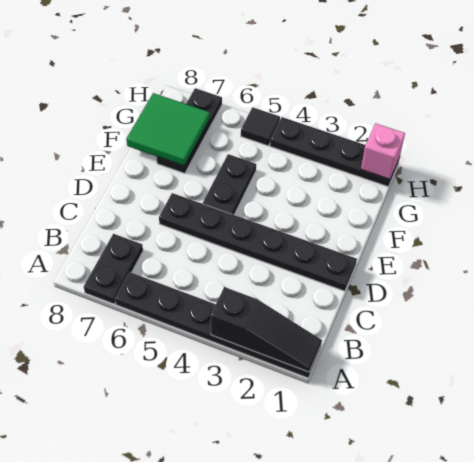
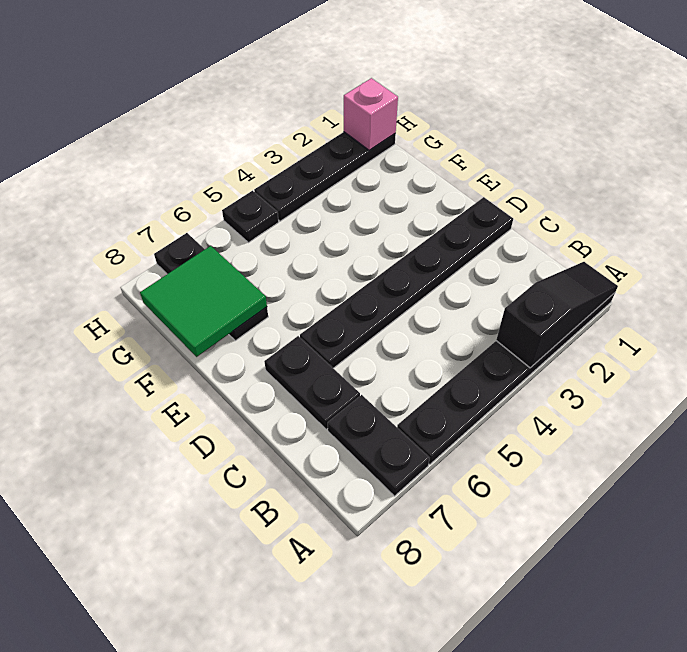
black 1x2 plate [203,154,256,215] -> black 1x2 plate moved to [264,336,360,429]
black 1x1 tile [241,107,280,146] -> black 1x1 plate [222,191,279,243]

